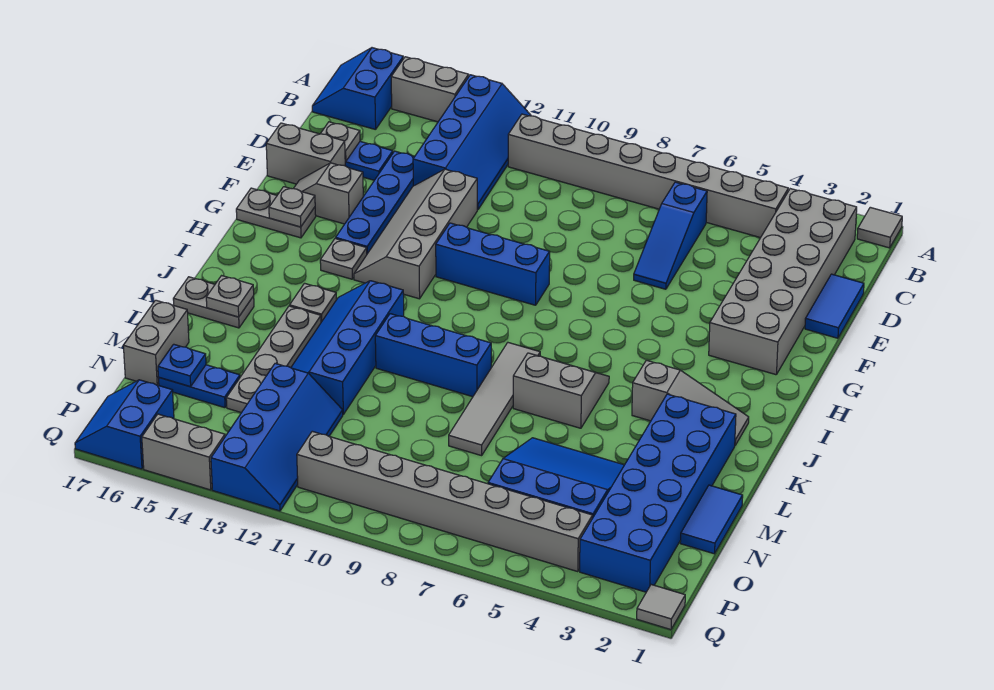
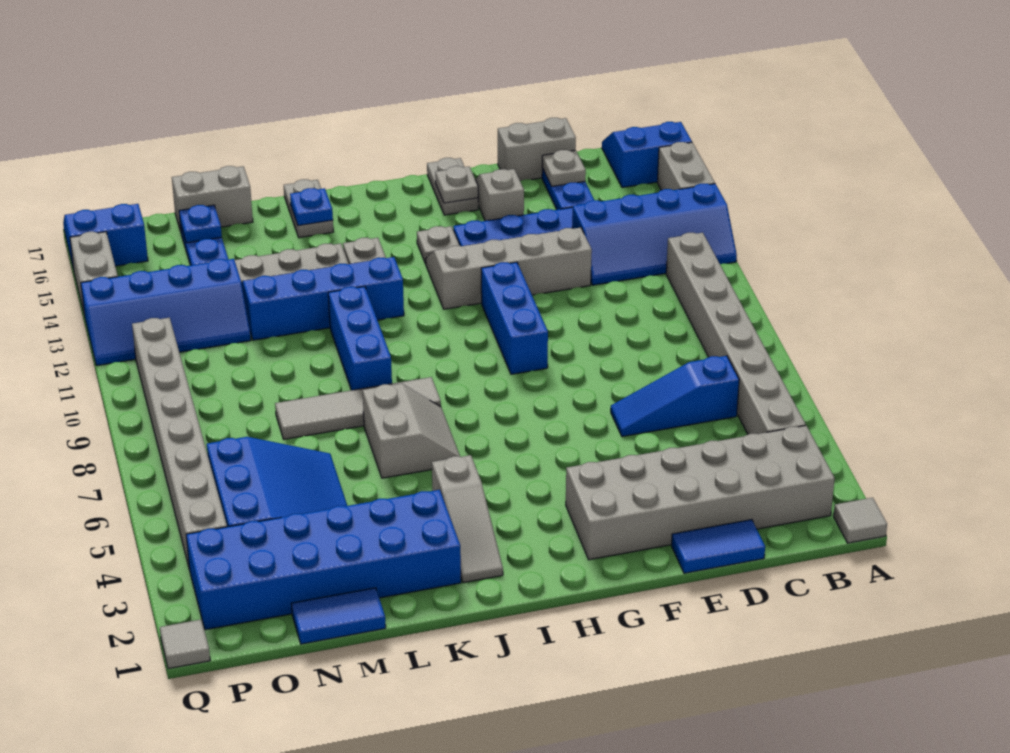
grey 1x2 brick [266,123,345,184] -> grey 1x2 brick turned to [498,118,576,181]
grey 1x1 plate [206,276,254,317] -> blue 1x1 plate [290,188,333,226]

